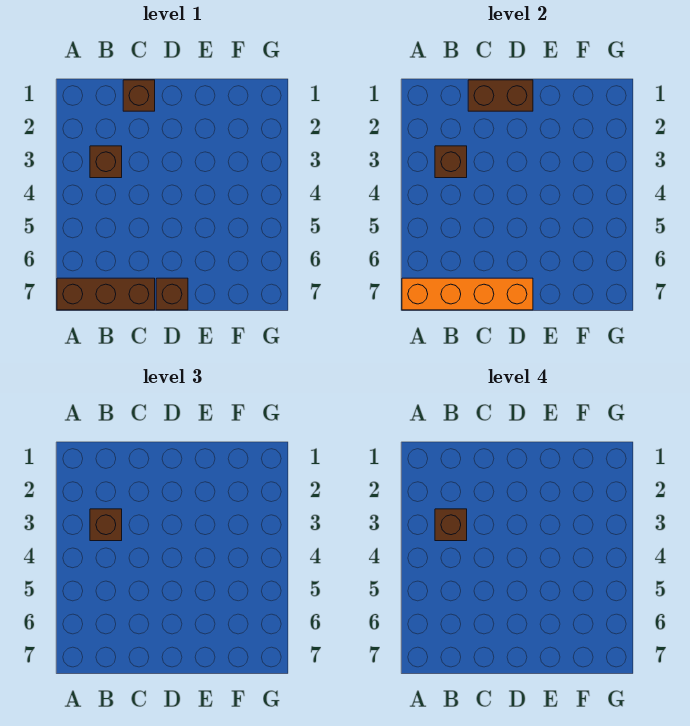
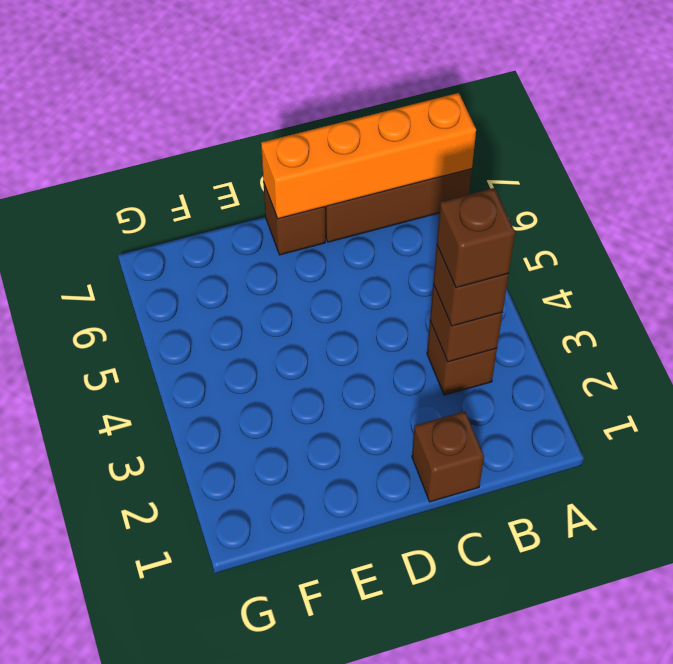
brown 1x2 brick [468,80,533,111] -> none

